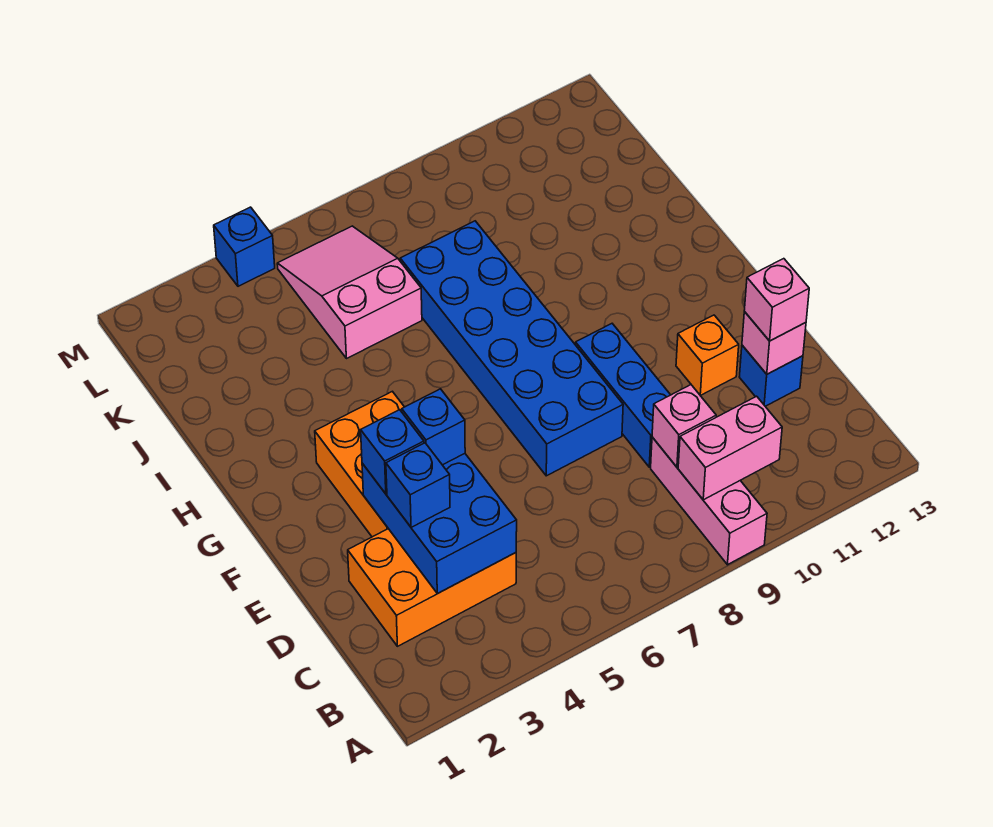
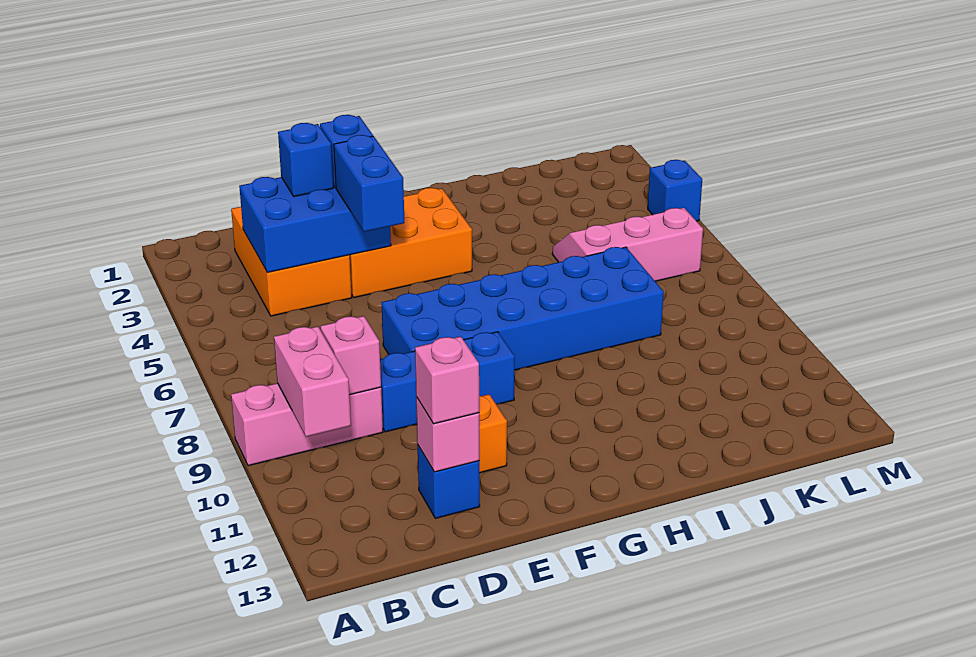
blue 1x1 brick [402,389,465,465] -> blue 1x2 brick [334,135,404,232]
pink 2x3 slope [277,226,422,359] -> pink 2x3 slope turned to [552,208,703,281]

